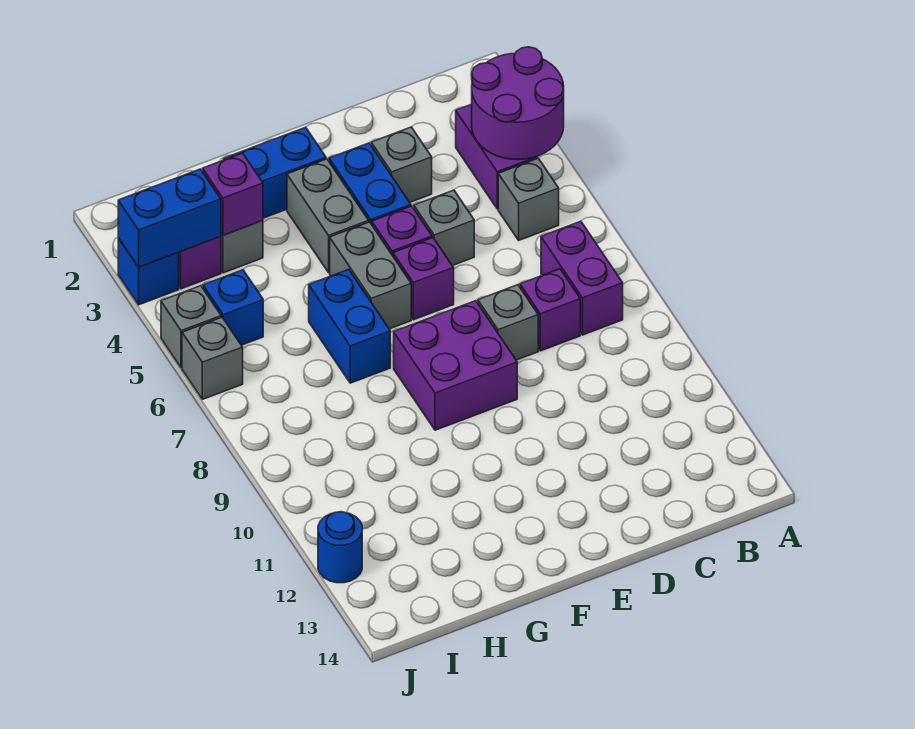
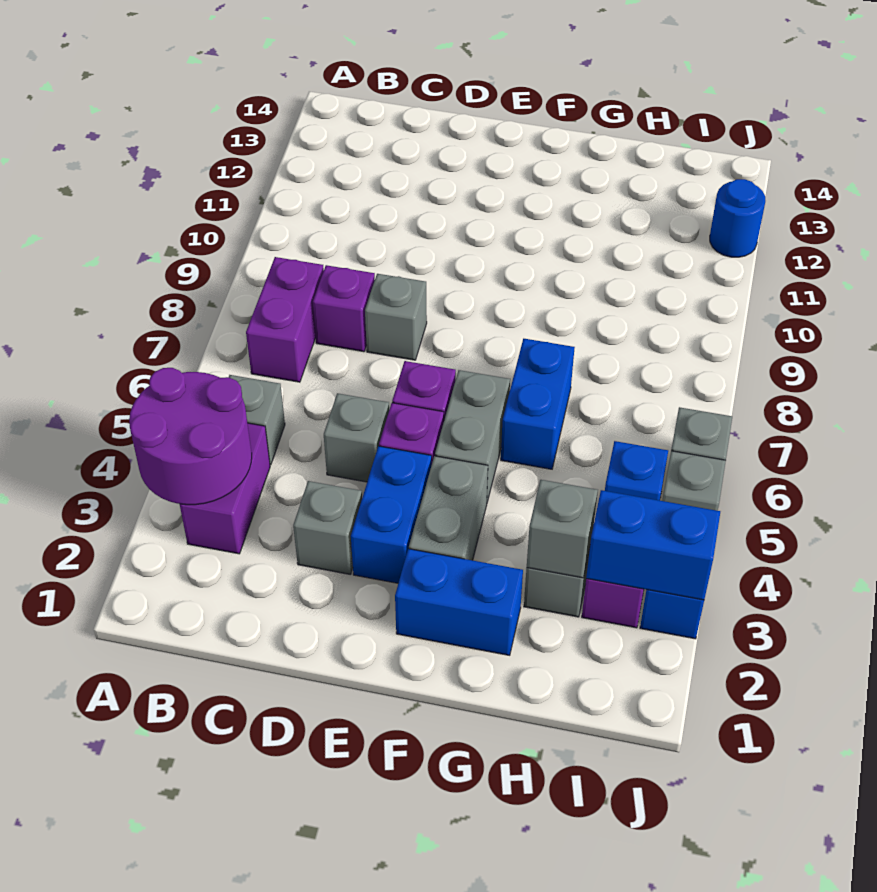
purple 2x2 brick [394,301,517,430] -> none
purple 1x1 brick [203,153,263,235] -> grey 1x1 brick [527,480,598,578]

